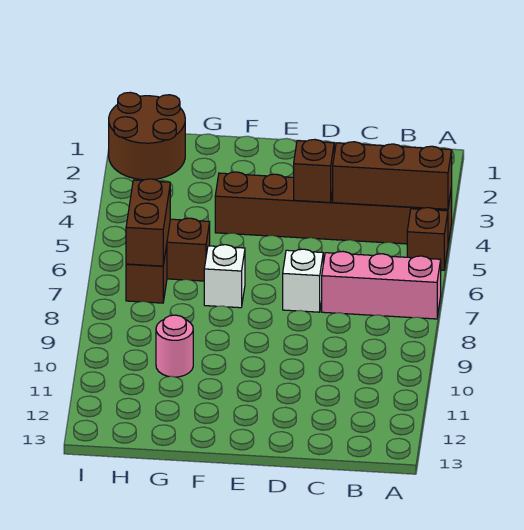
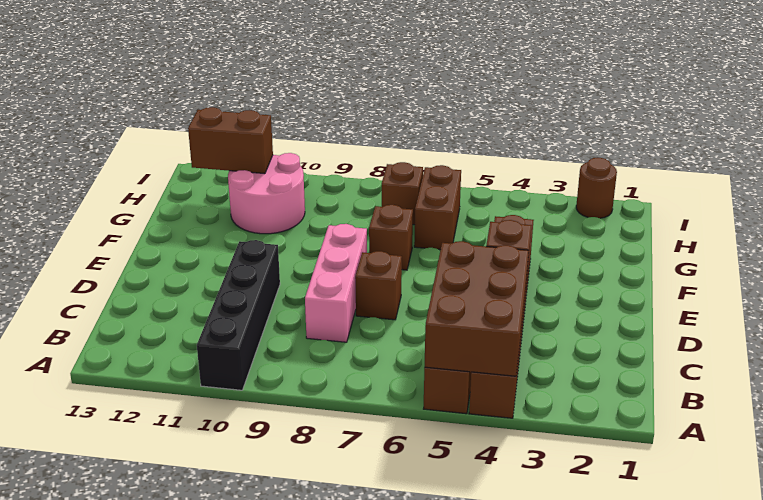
brown 1x3 brick [333,142,452,209] -> brown 2x3 brick [425,241,529,376]
pink 1x3 brick [322,252,441,319] -> pink 1x3 brick moved to [305,224,367,342]
none -> black 1x4 brick [197,240,280,390]
white 1x1 brick [283,249,323,312] -> brown 1x1 brick [355,251,402,320]
white 1x1 brick [204,245,245,308] -> brown 1x1 brick [369,205,413,270]
pink 1x1 round brick [156,315,193,377] -> pink 2x2 round brick [228,153,305,234]
brown 2x2 round brick [109,92,185,180] -> brown 1x1 round brick [576,158,617,218]
brown 1x2 brick [126,179,170,266] -> brown 1x2 brick moved to [188,107,273,174]

